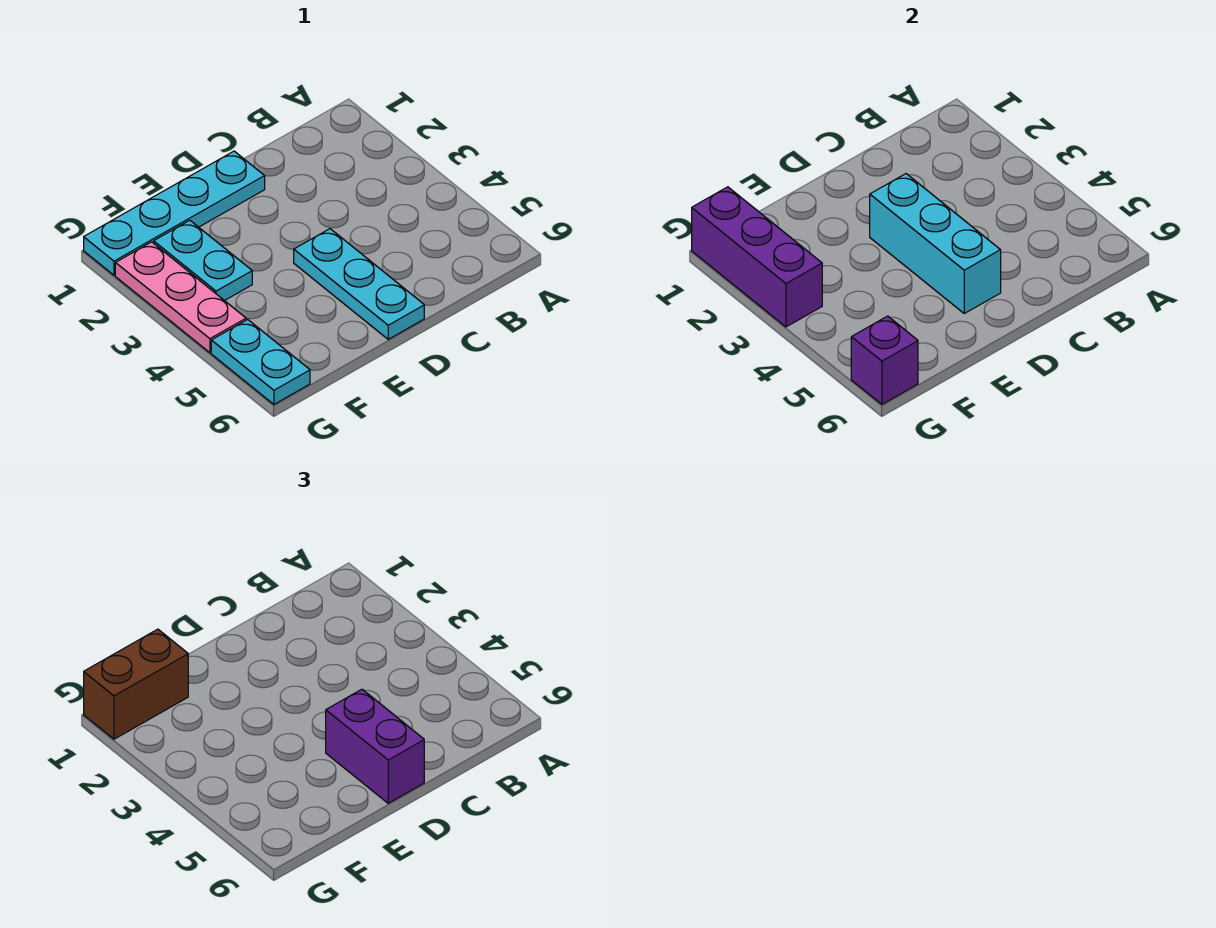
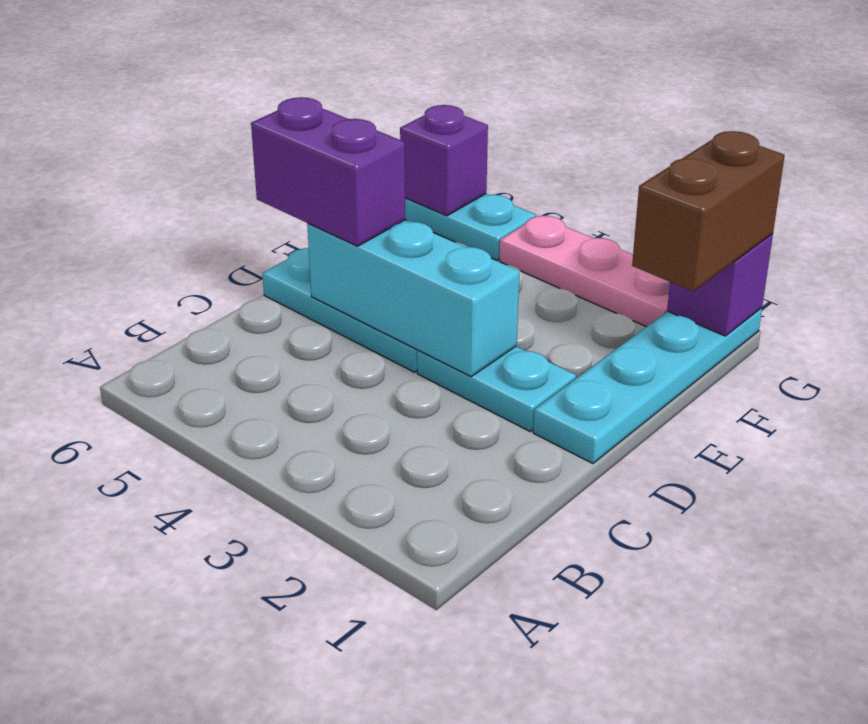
cyan 1x2 plate [154,220,252,301] -> cyan 1x2 plate moved to [417,346,576,431]
purple 1x3 brick [692,187,822,327] -> purple 1x1 brick [667,234,773,336]

